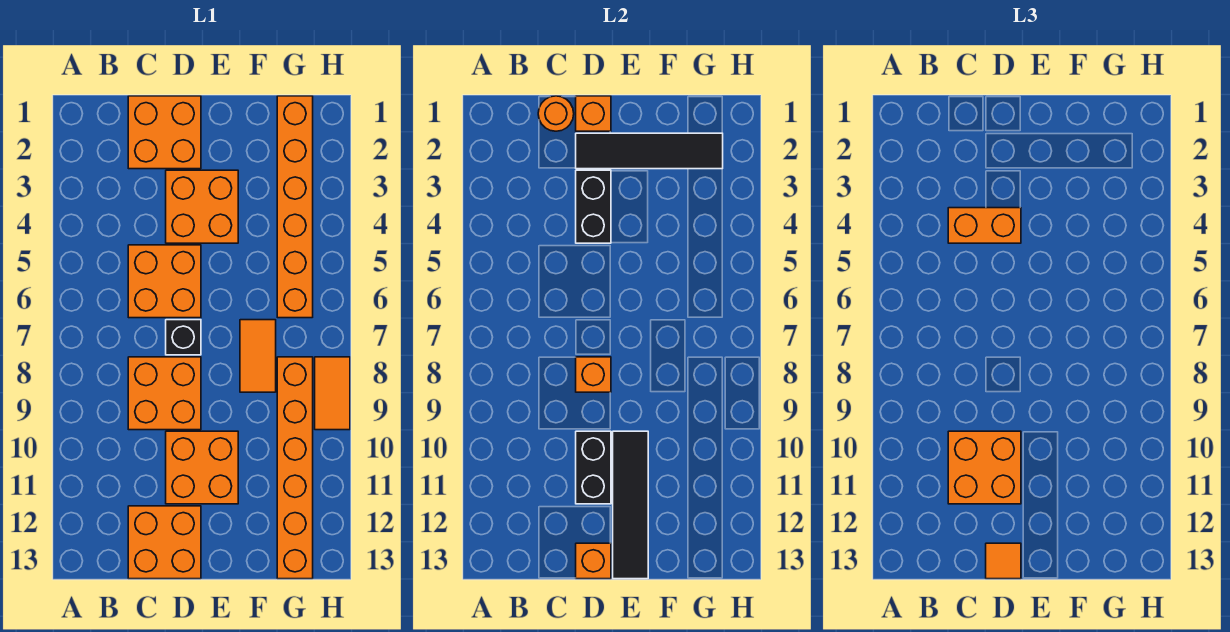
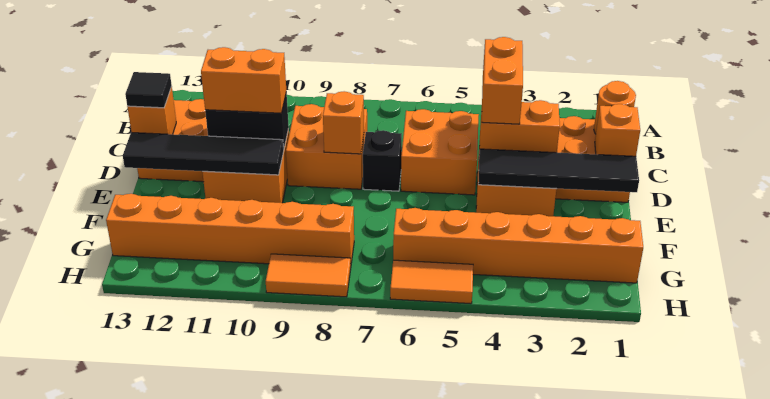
orange 2x2 brick [948,431,1021,504] -> orange 1x2 brick [201,47,286,113]
black 1x4 tile [576,133,723,169] -> black 1x4 tile turned to [478,149,639,192]
black 1x2 brick [576,170,611,243] -> orange 1x2 brick [479,100,560,154]
orange 1x1 tile [986,543,1021,579] -> black 1x1 tile [125,72,172,108]
orange 1x2 tile [240,320,276,392] -> orange 1x2 tile moved to [390,260,473,304]

